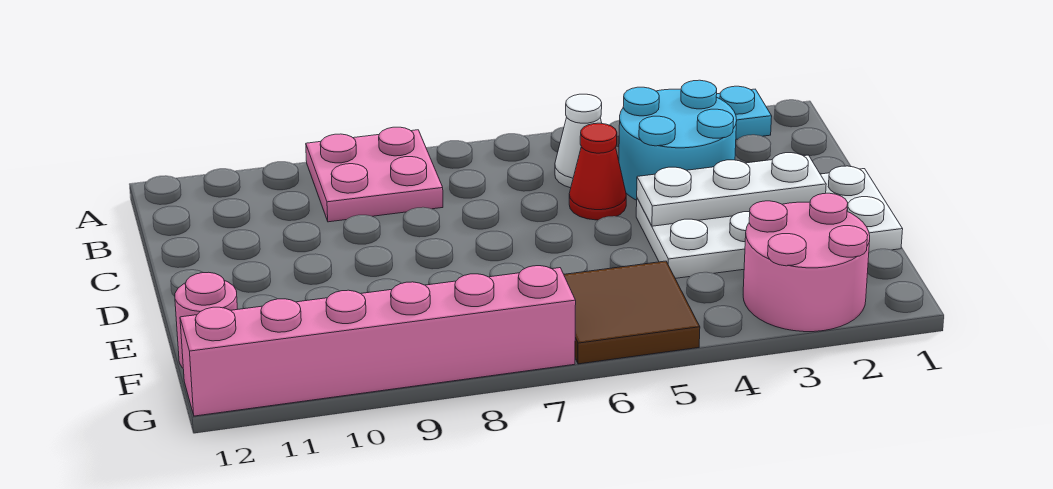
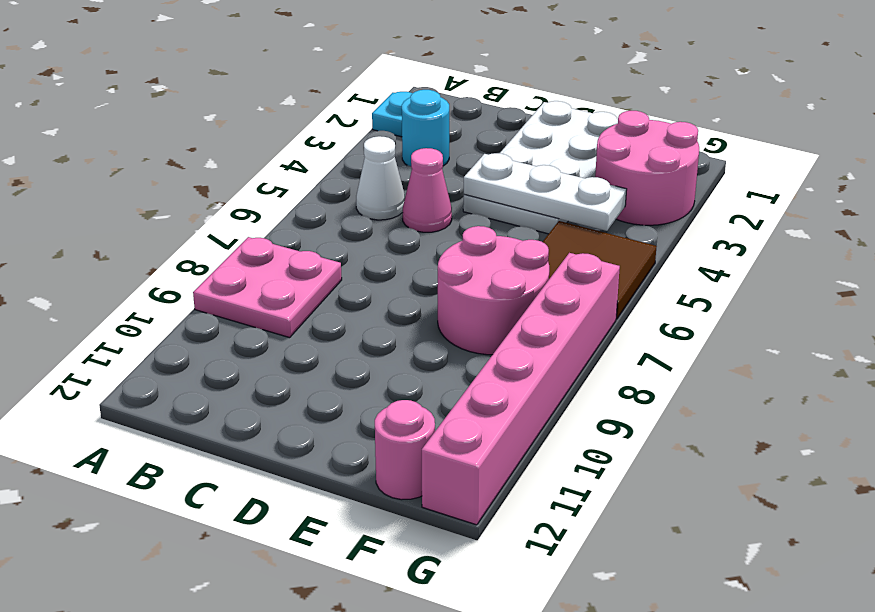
cyan 2x2 round brick [619,80,737,200] -> cyan 1x1 round brick [402,90,449,166]
red 1x1 cone [569,123,626,220] -> pink 1x1 cone [403,148,452,232]
white 1x3 plate [637,153,826,226] -> white 1x3 plate turned to [464,153,627,231]
none -> pink 2x2 round brick [438,226,549,355]

